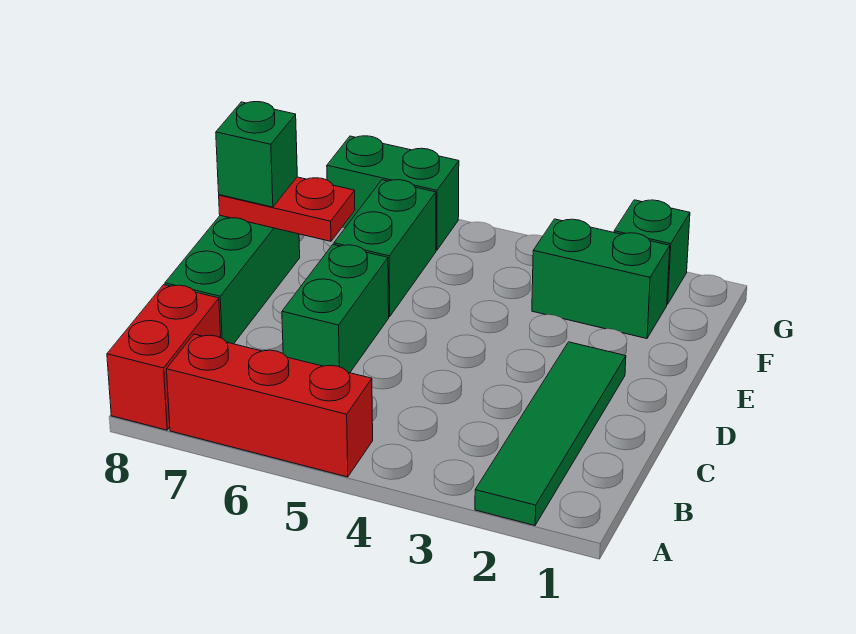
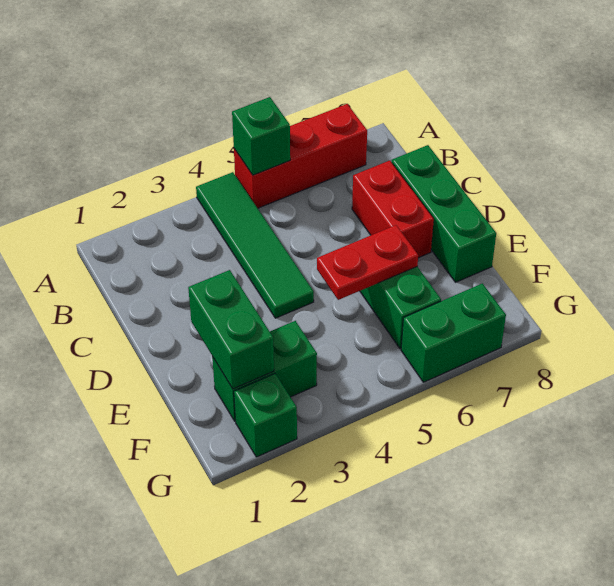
green 1x4 tile [475,342,626,525] -> green 1x4 tile moved to [196,172,314,318]
red 1x2 brick [107,285,221,430] -> red 1x2 brick moved to [352,161,434,258]
green 1x2 brick [282,245,389,373] -> green 1x2 brick moved to [188,270,274,389]
red 1x2 plate [219,177,355,241] -> red 1x2 plate moved to [317,225,418,300]
green 1x1 brick [216,102,297,207] -> green 1x1 brick moved to [232,97,290,175]

